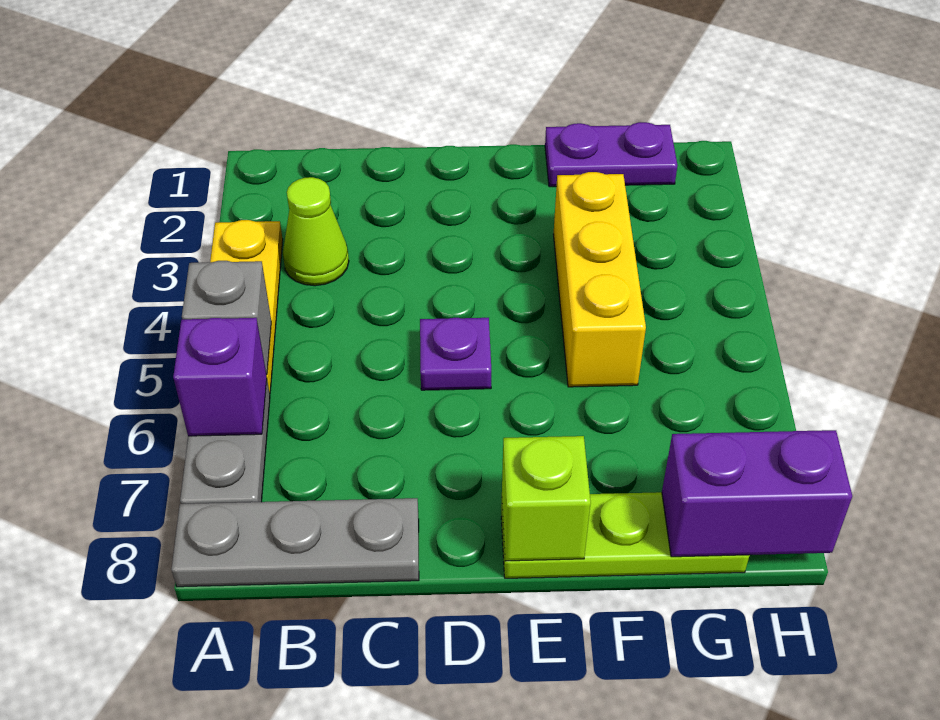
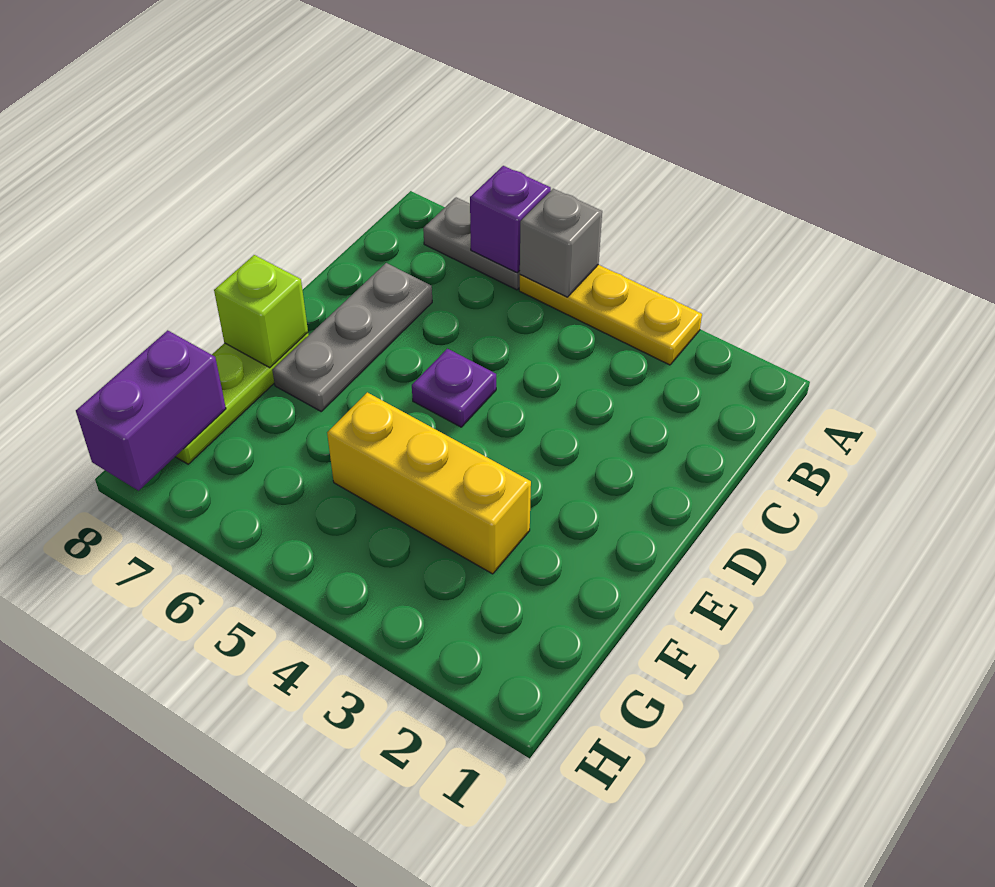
grey 1x3 plate [171,498,419,587] -> grey 1x3 plate moved to [272,263,432,411]
lime 1x1 cone [283,177,349,286] -> none
purple 1x2 plate [545,122,678,187] -> none

